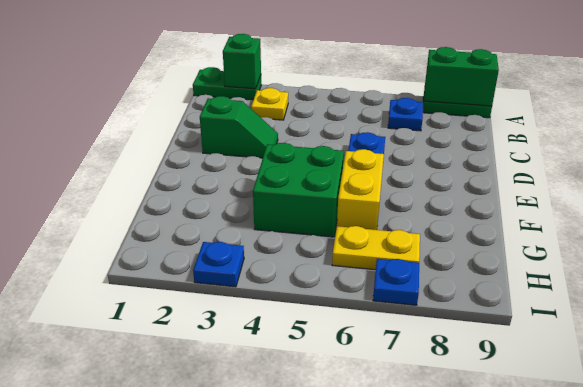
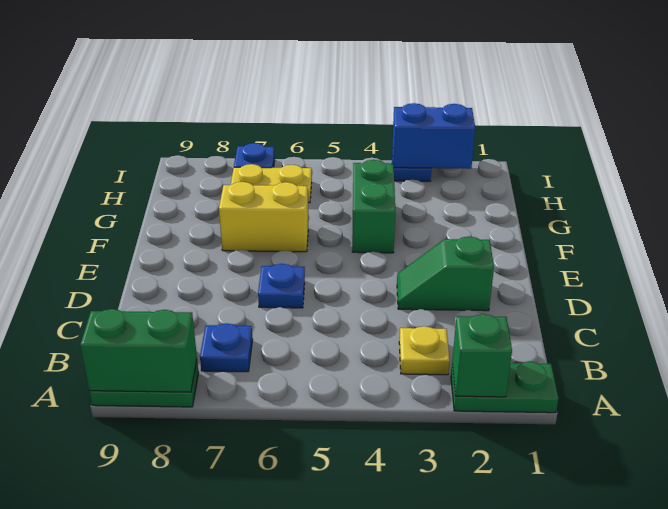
green 2x2 brick [253,143,344,237] -> green 1x2 brick [352,160,395,253]
yellow 1x2 brick [337,149,384,230] -> yellow 1x2 brick turned to [219,182,308,252]
none -> blue 1x2 brick [392,103,475,169]

